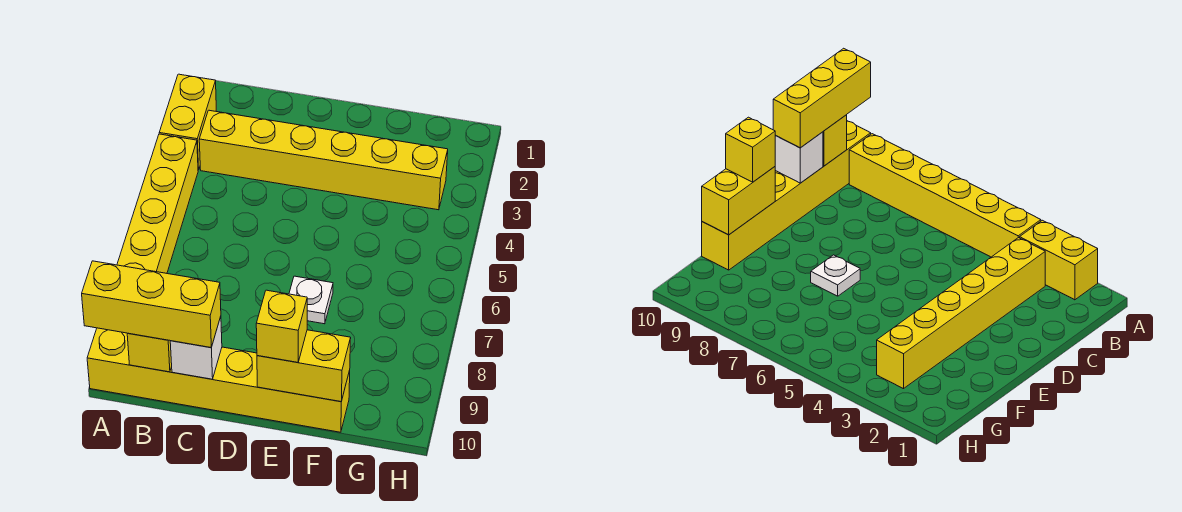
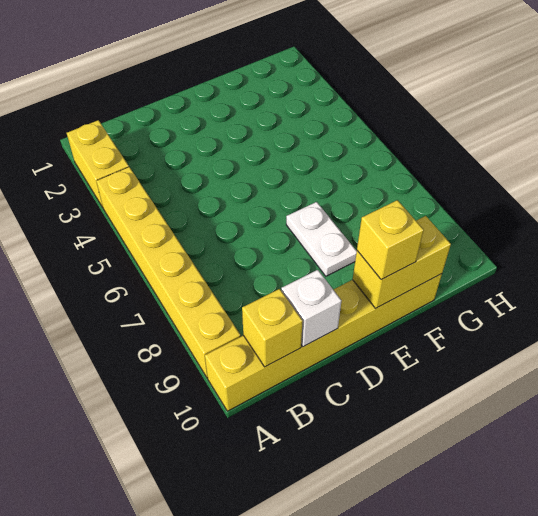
yellow 1x3 brick [82,261,221,348] -> none
yellow 1x6 brick [199,110,448,210] -> none
white 1x1 plate [289,276,333,324] -> white 1x2 plate [286,202,357,276]

